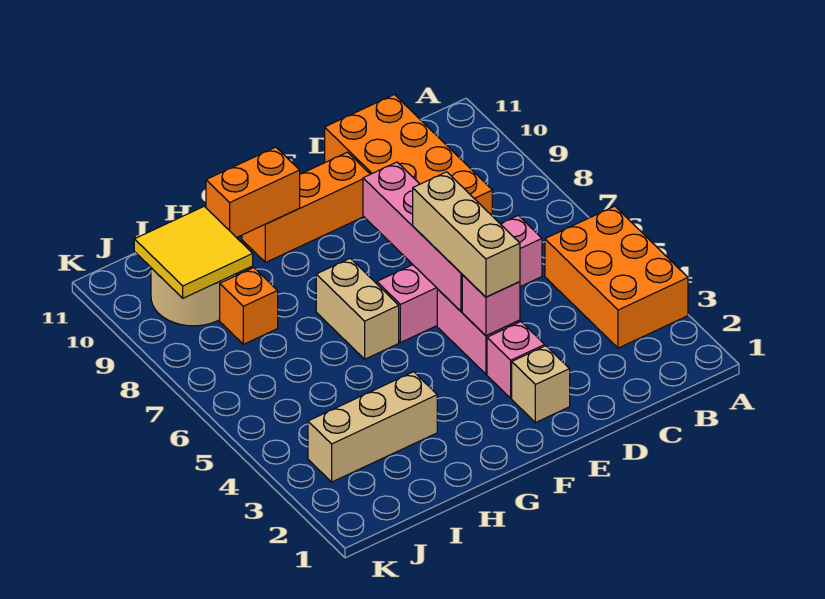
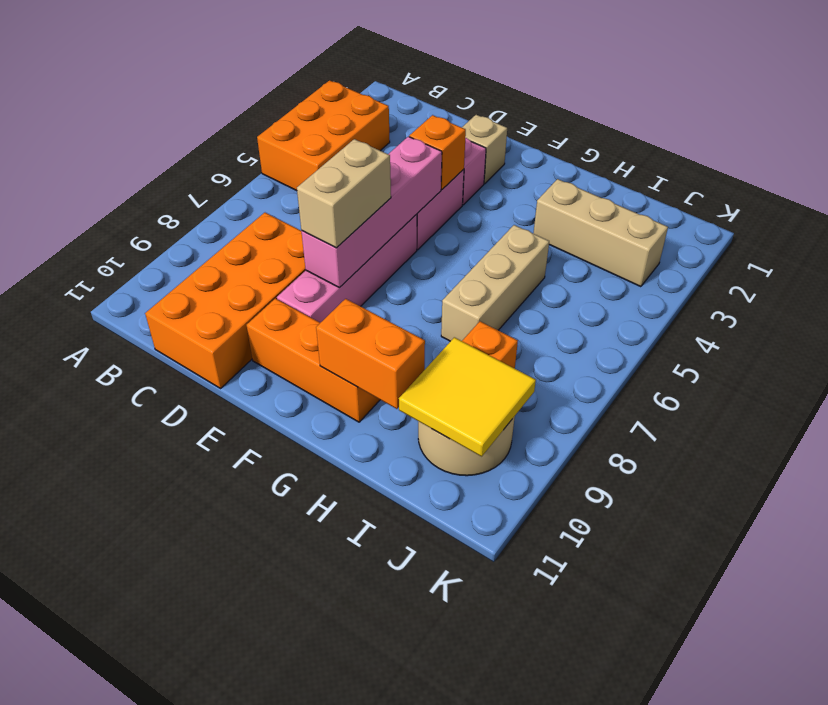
pink 1x4 brick [377,215,542,343] -> pink 1x4 brick turned to [277,214,417,323]
pink 1x1 brick [462,275,520,336] -> orange 1x1 brick [409,115,466,190]
tan 1x3 brick [413,172,520,297] -> tan 1x3 brick moved to [441,225,549,341]
tan 1x2 brick [316,258,399,359] -> tan 1x2 brick moved to [297,139,391,248]

